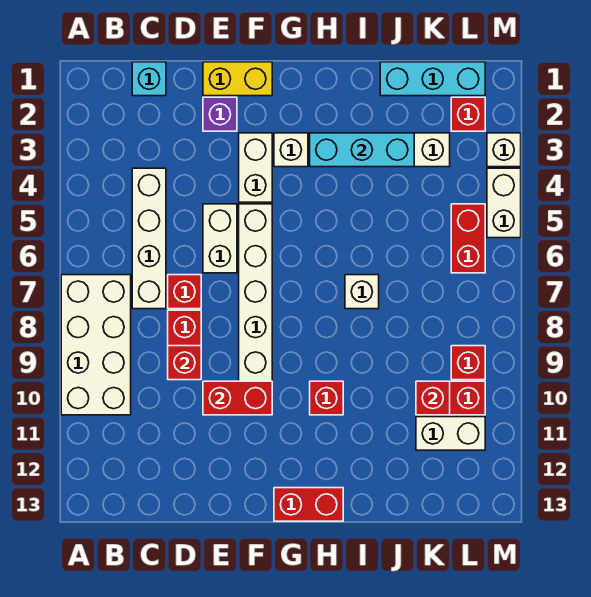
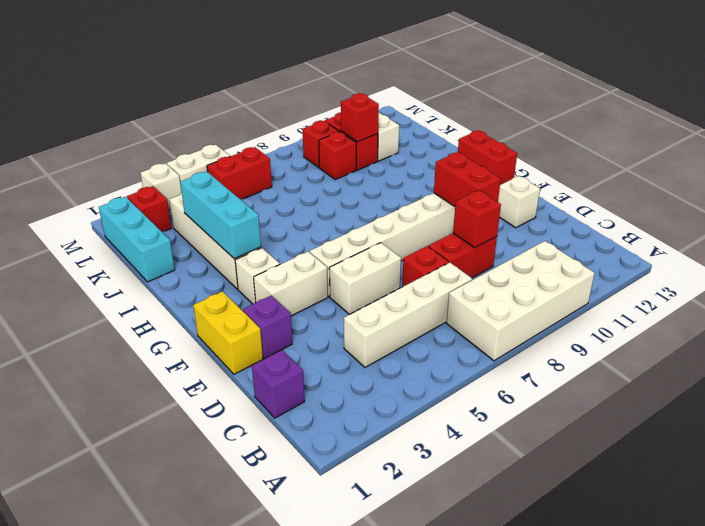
cyan 1x1 brick [132,62,166,96] -> purple 1x1 brick [252,350,305,418]
red 1x1 brick [310,381,343,415] -> red 1x1 brick moved to [319,132,356,179]
white 1x1 brick [345,275,379,309] -> white 1x1 brick moved to [498,176,540,228]

